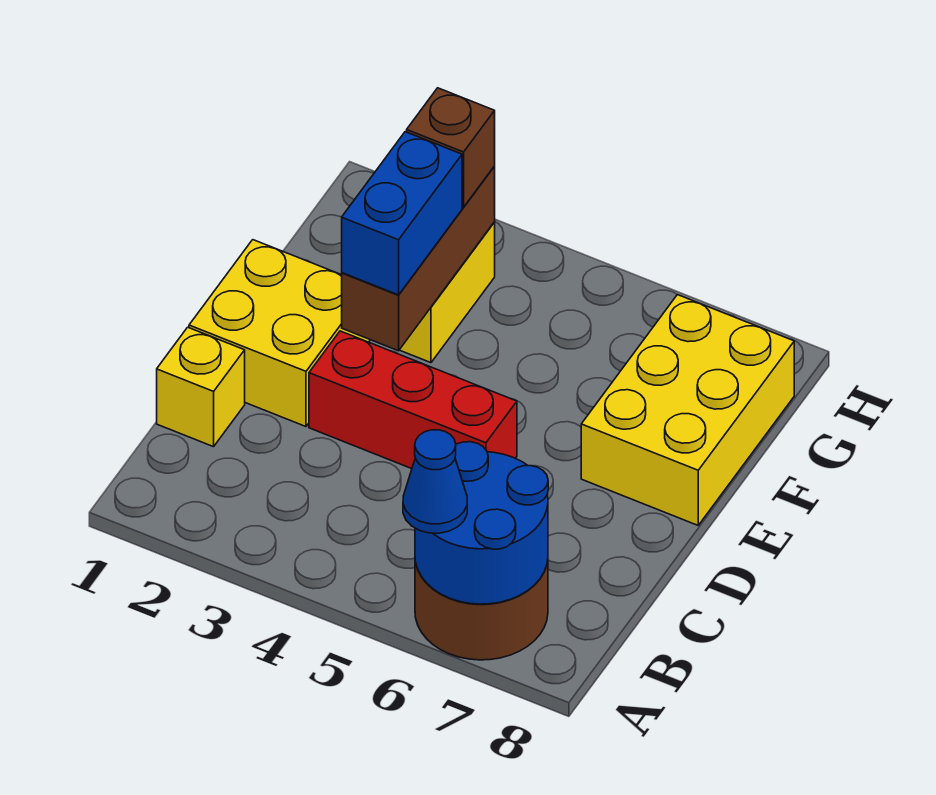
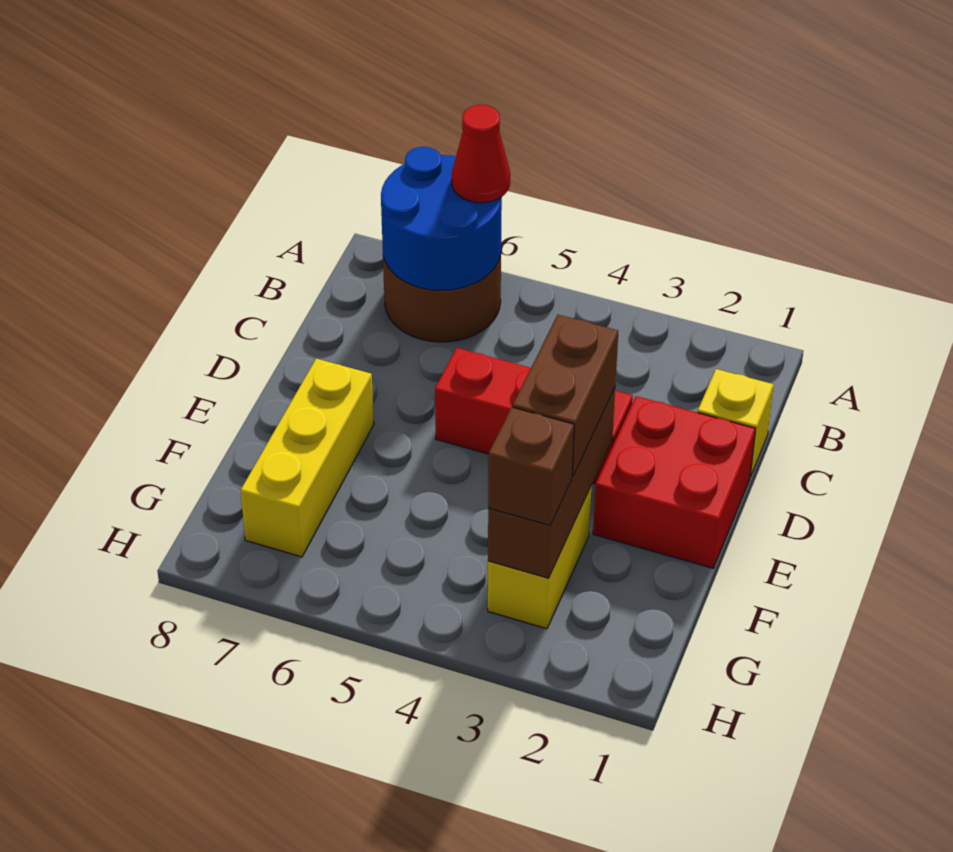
blue 1x1 cone [403,430,467,533] -> red 1x1 cone [452,105,510,203]
yellow 2x2 brick [189,240,370,427] -> red 2x2 brick [593,396,756,568]
blue 1x2 brick [342,132,462,295] -> brown 1x2 brick [513,315,618,477]
yellow 2x3 brick [581,295,794,525] -> yellow 1x3 brick [241,359,374,557]

